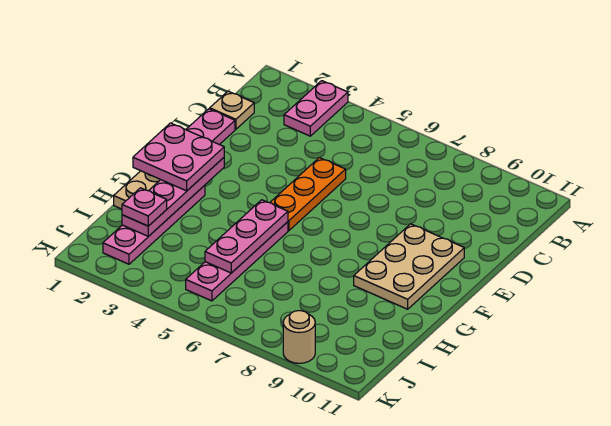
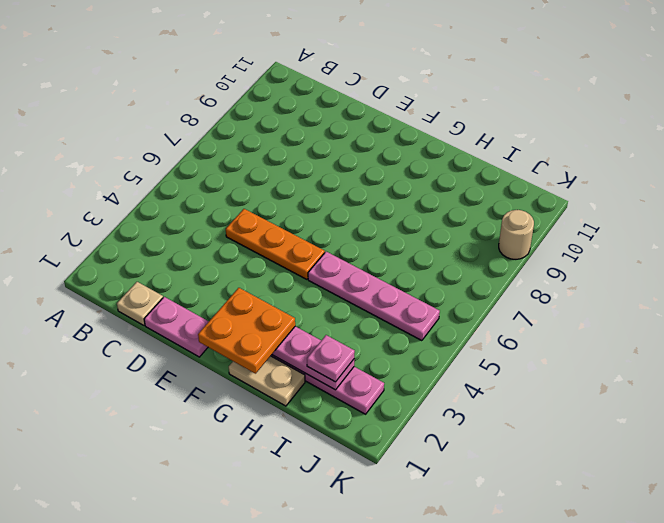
pink 1x2 plate [284,81,348,136] -> none
tan 2x3 plate [354,224,464,309] -> none
pink 2x2 plate [133,123,224,191] -> orange 2x2 plate [198,288,295,374]
pink 1x3 plate [205,200,288,273] -> none

